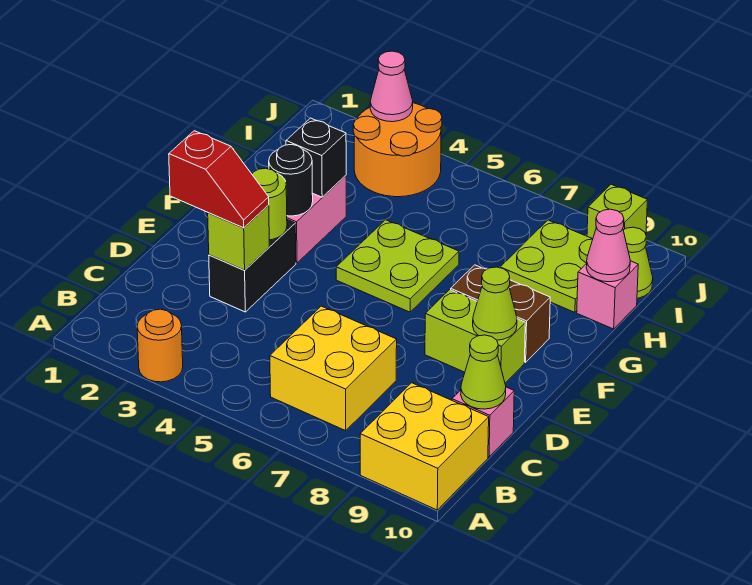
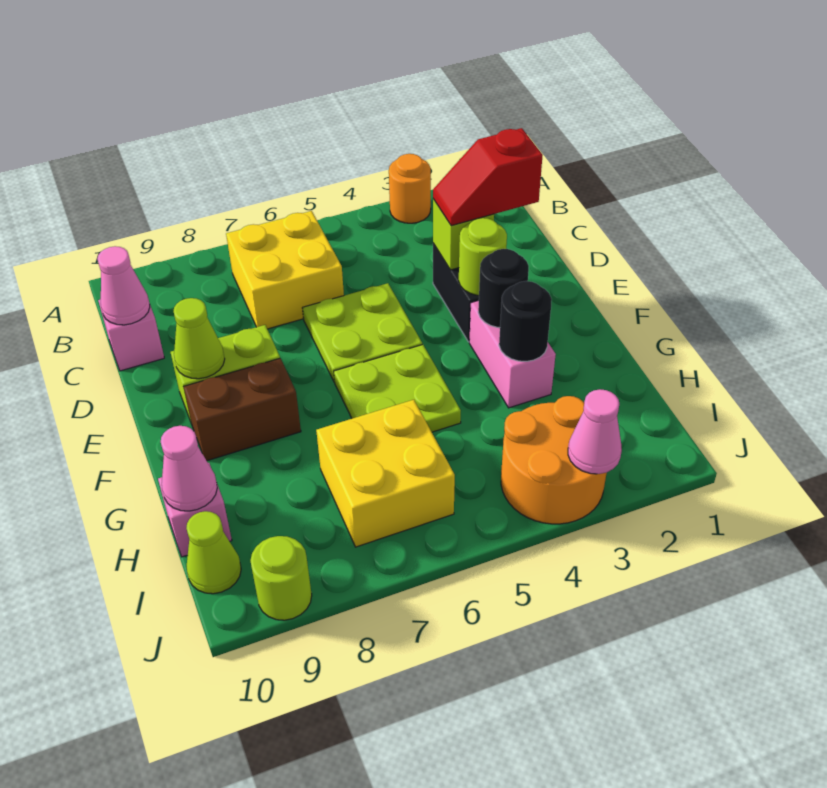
yellow 2x2 brick [360,383,489,510] -> yellow 2x2 brick moved to [316,400,455,547]
lime 1x1 cone [461,335,506,409] -> pink 1x1 cone [97,246,150,325]
black 1x1 brick [286,118,346,197] -> black 1x1 round brick [499,281,552,361]
lime 2x2 plate [500,220,593,312] -> lime 2x2 plate moved to [302,283,422,382]
lime 1x1 brick [587,184,647,239] -> lime 1x1 round brick [250,536,312,620]

